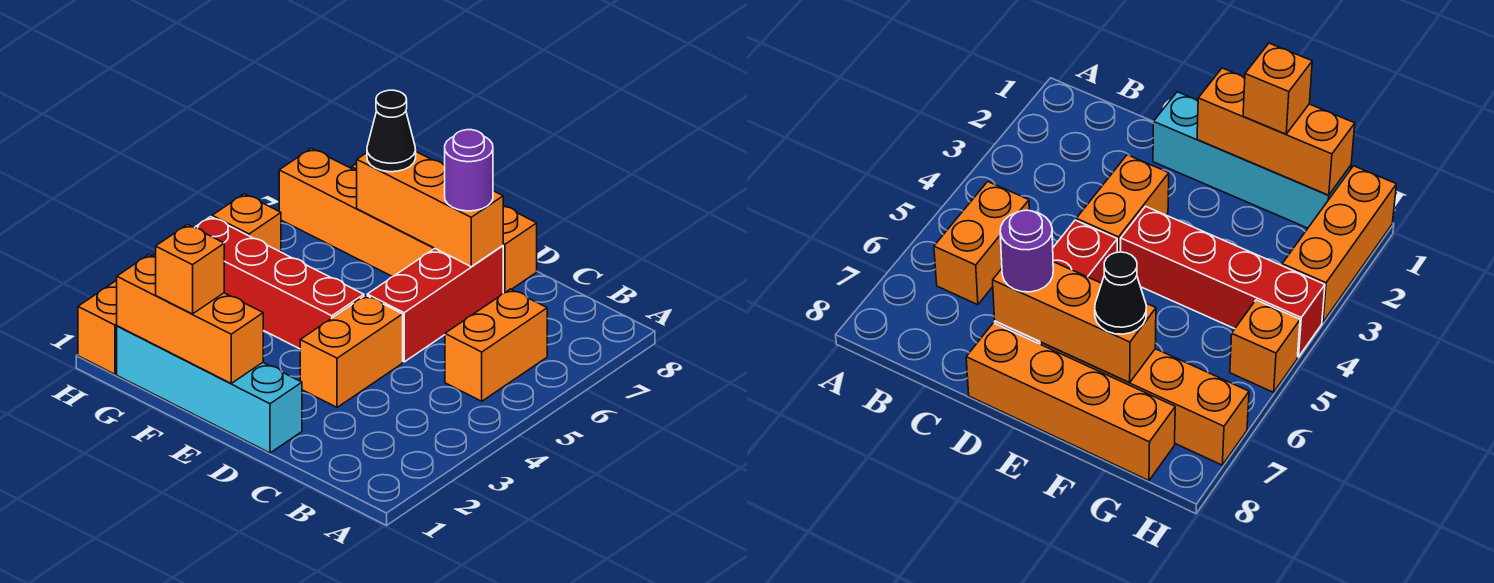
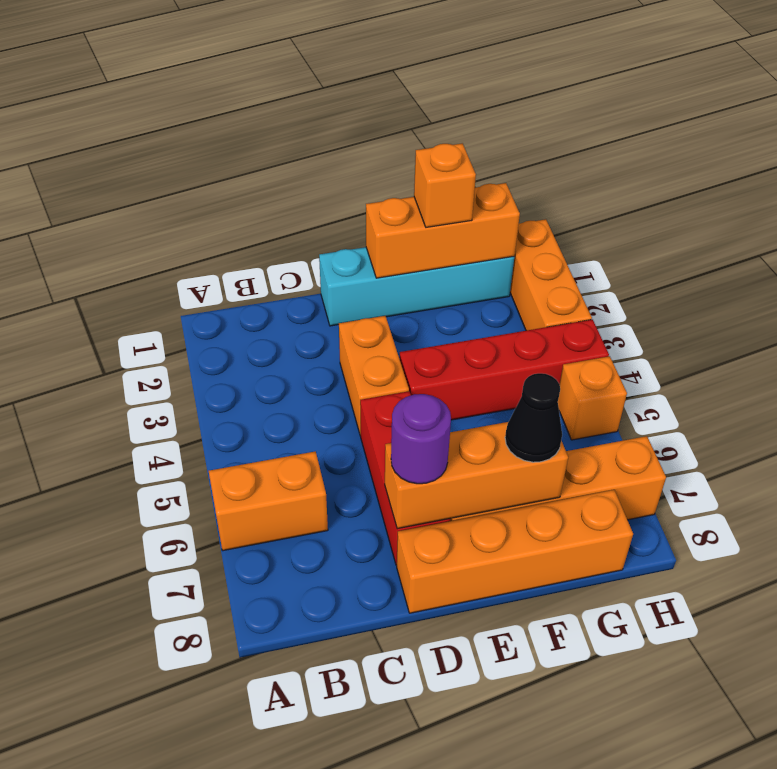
orange 1x2 brick [445,289,547,401] -> orange 1x2 brick turned to [209,451,328,551]

